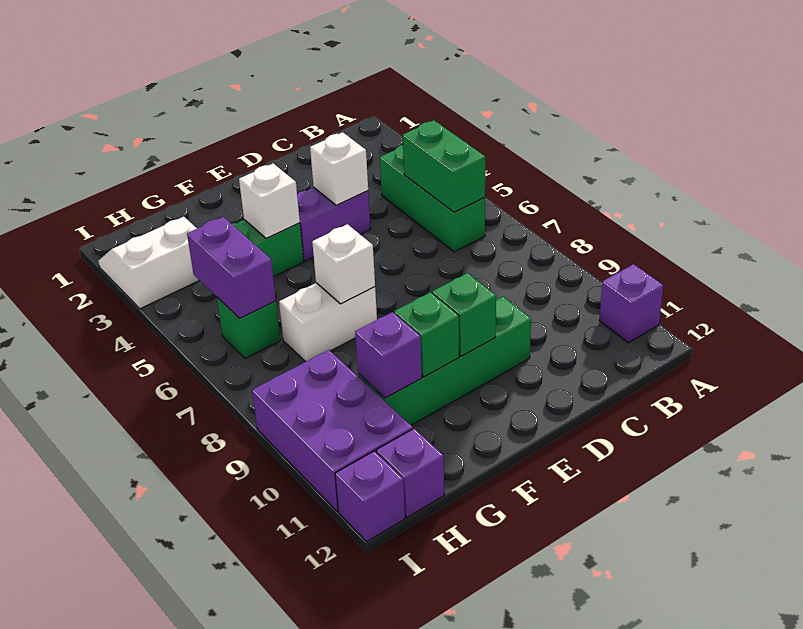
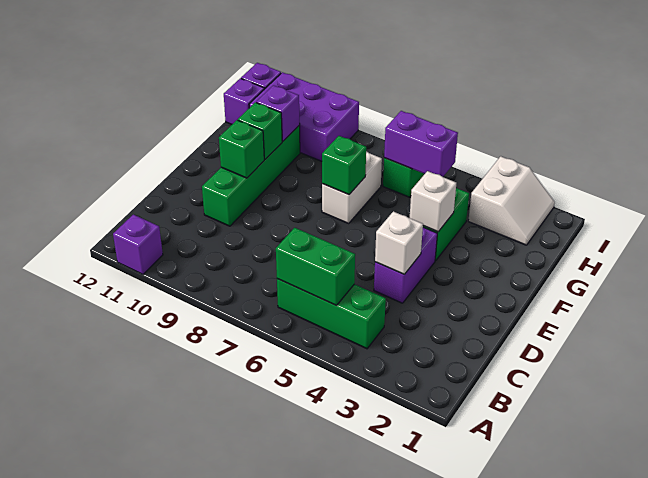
white 1x1 brick [312,224,375,304] -> green 1x1 brick [322,136,366,195]

